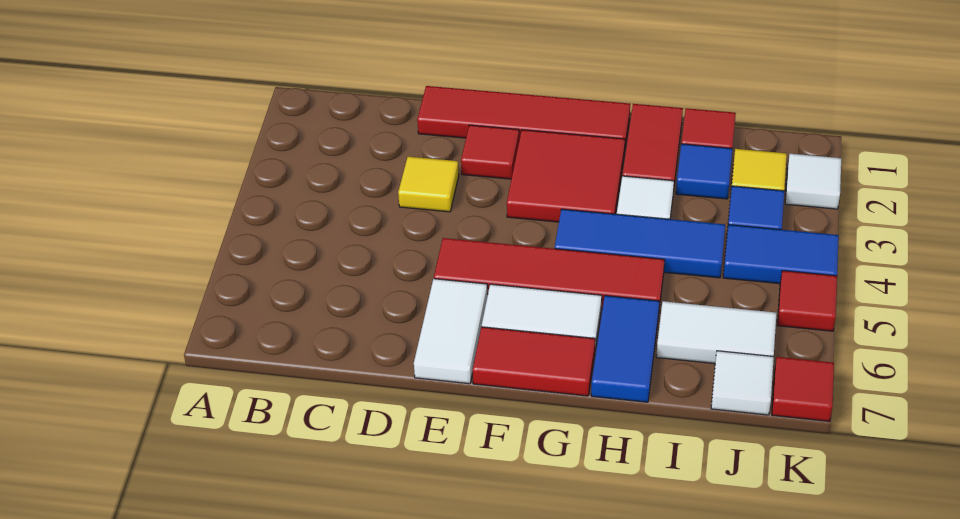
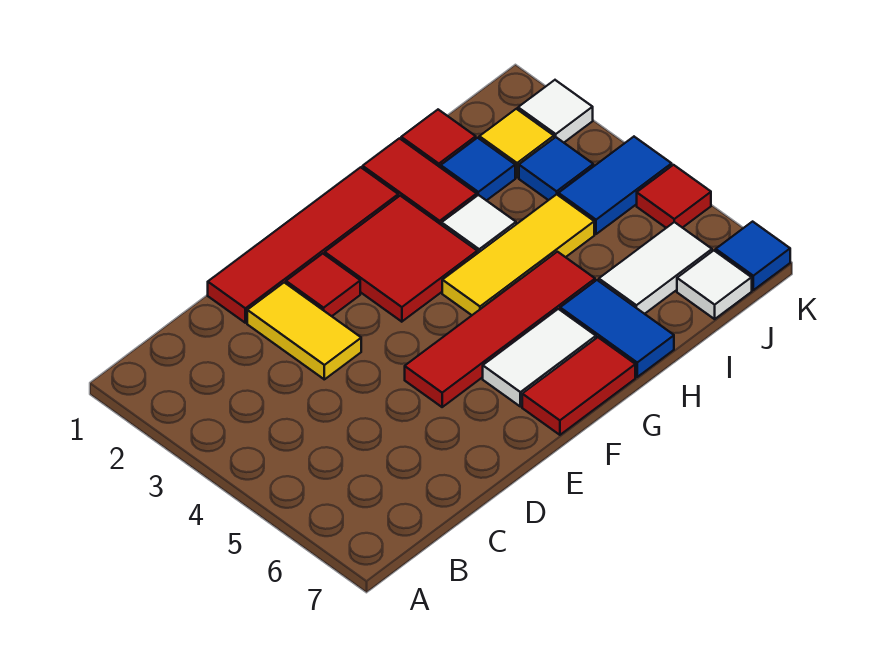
yellow 1x1 tile [398,157,459,212] -> yellow 1x2 tile [247,283,361,379]
white 1x2 tile [414,279,488,384] -> none
blue 1x3 tile [555,209,725,278] -> yellow 1x3 tile [442,194,594,315]
red 1x1 tile [772,357,834,421] -> blue 1x1 tile [716,222,790,290]

